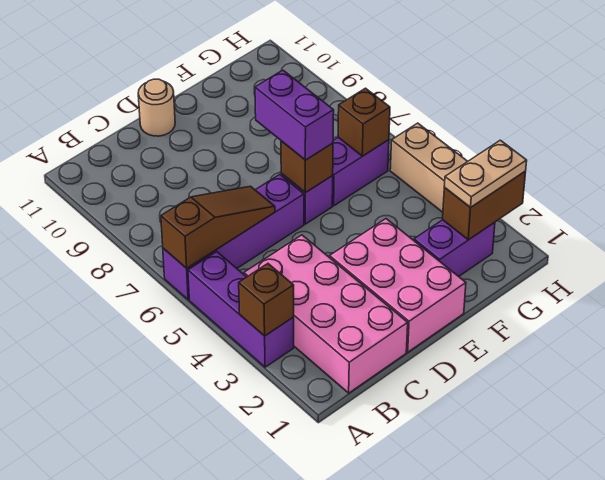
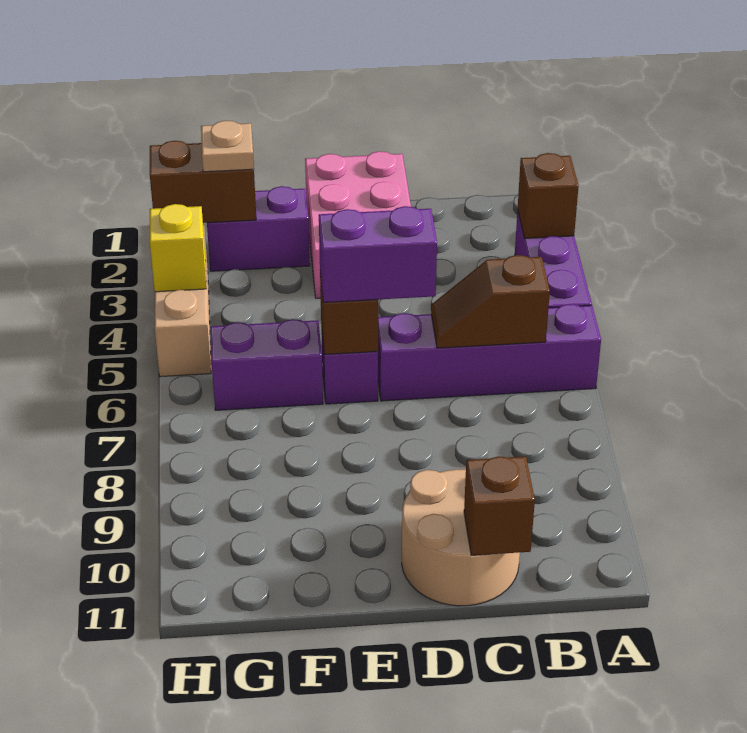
brown 1x3 slope [161,186,275,268] -> brown 1x2 slope [431,255,550,348]
pink 2x4 brick [244,235,408,393] -> none
tan 1x1 round brick [138,79,175,136] -> tan 2x2 round brick [402,469,520,606]
purple 1x2 brick [255,70,334,160] -> purple 1x2 brick turned to [319,206,437,302]
tan 1x2 plate [444,140,527,207] -> tan 1x1 plate [201,121,254,172]
brown 1x1 brick [338,88,390,156] -> brown 1x1 brick moved to [464,456,535,555]
none -> yellow 1x1 brick [150,204,206,292]

